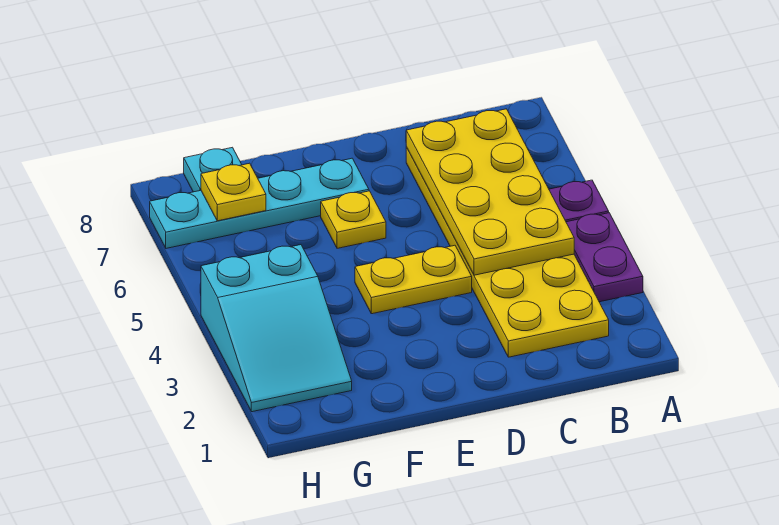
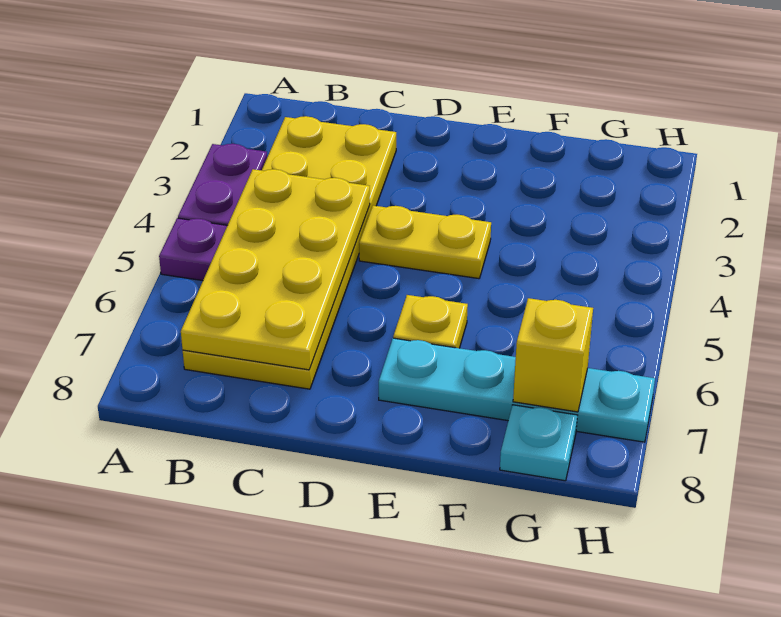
cyan 2x3 slope [201,245,352,412] -> none
yellow 1x1 plate [201,163,266,221] -> yellow 1x1 brick [513,298,593,412]

